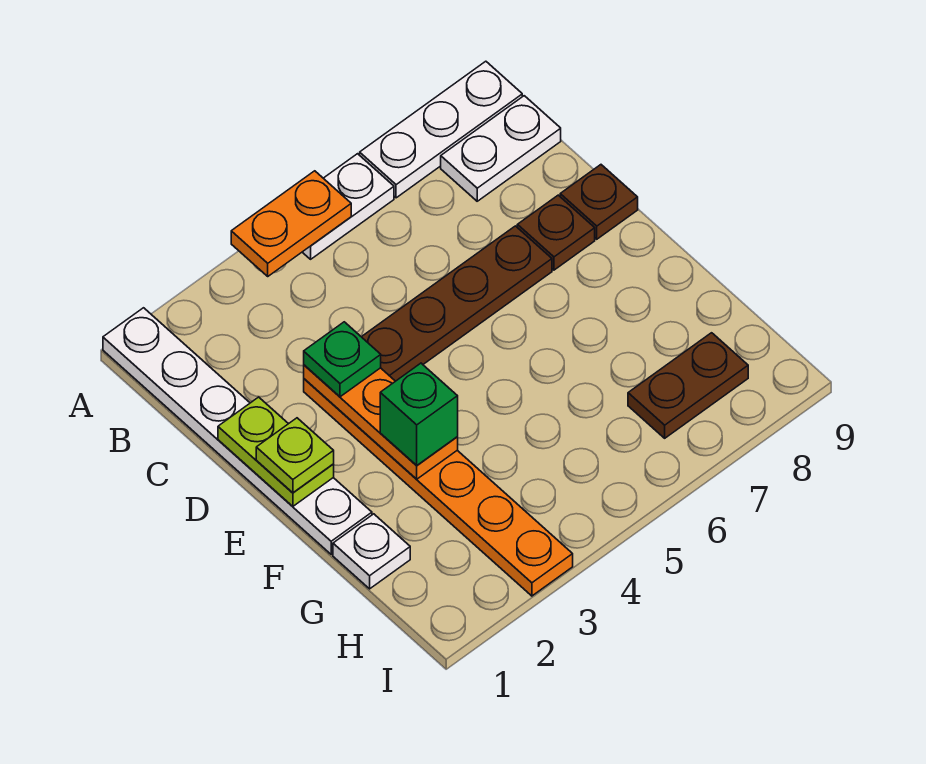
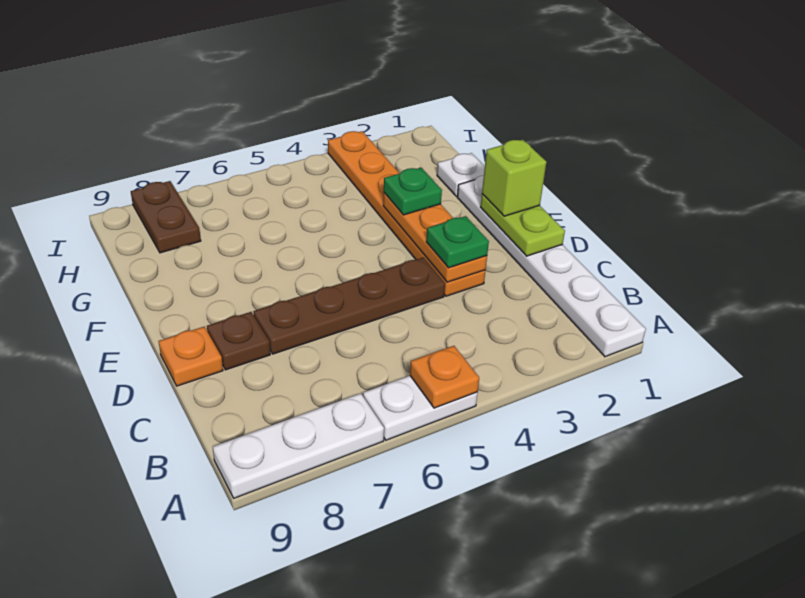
orange 1x2 plate [231,171,351,276] -> orange 1x1 plate [410,346,479,408]
white 1x2 plate [441,96,561,201] -> none
brown 1x1 plate [560,165,638,239] -> orange 1x1 plate [159,327,223,386]
lime 1x1 plate [256,418,334,493] -> lime 1x1 brick [482,140,546,216]
green 1x1 brick [380,363,458,465] -> green 1x1 plate [384,168,442,215]
brown 1x2 plate [628,333,748,438] -> brown 1x2 plate turned to [131,181,201,253]

